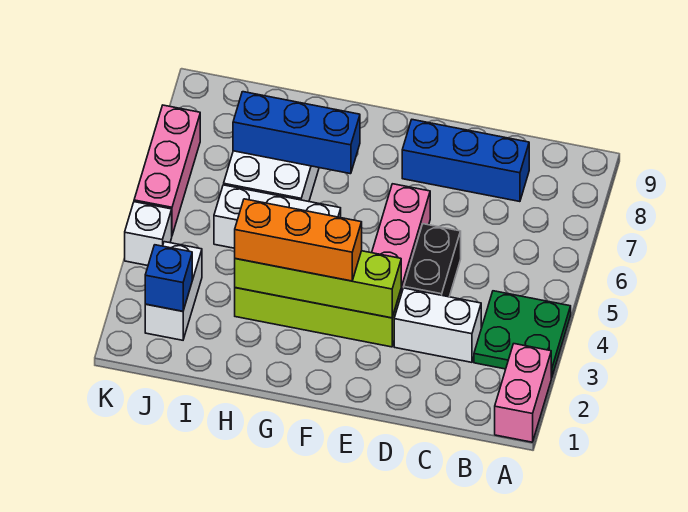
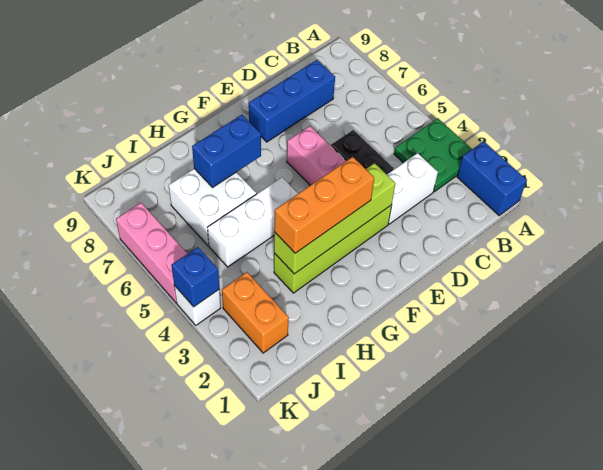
pink 1x2 brick [495,344,551,442] -> blue 1x2 brick [457,141,527,215]
blue 1x3 brick [233,92,360,174] -> blue 1x2 brick [192,115,261,187]
white 1x2 brick [145,242,202,340] -> orange 1x2 brick [222,272,289,353]
blue 1x1 brick [145,245,192,311] -> blue 1x1 brick moved to [171,247,219,307]

